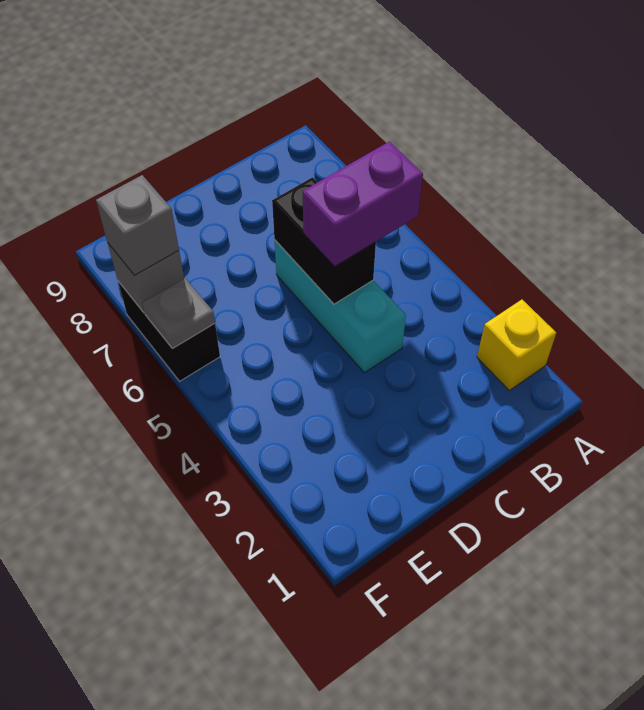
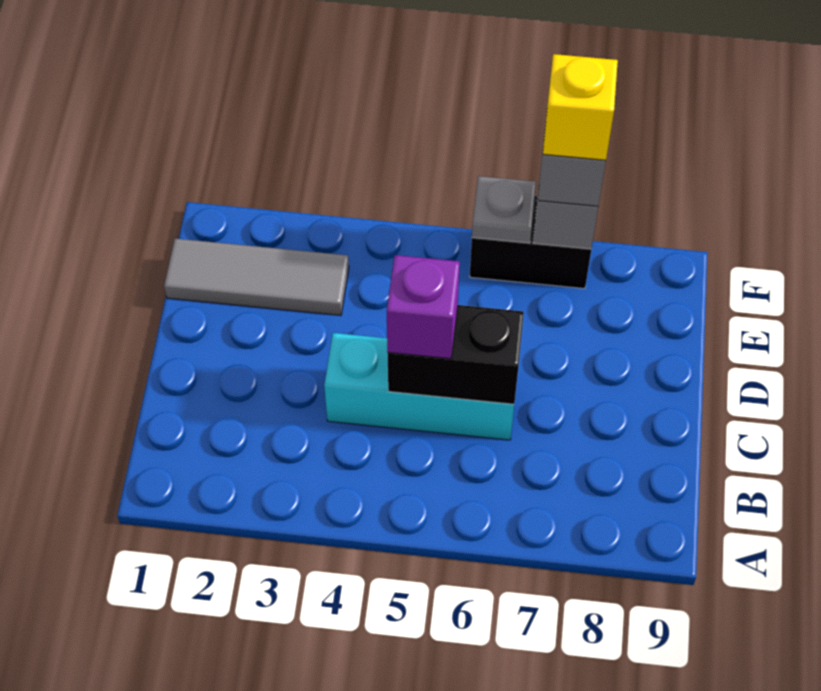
yellow 1x1 brick [477,300,556,390] -> yellow 1x1 brick moved to [543,54,618,160]
purple 1x2 brick [303,142,423,267] -> purple 1x1 brick [387,255,460,359]
none -> grey 1x3 tile [164,239,349,316]

